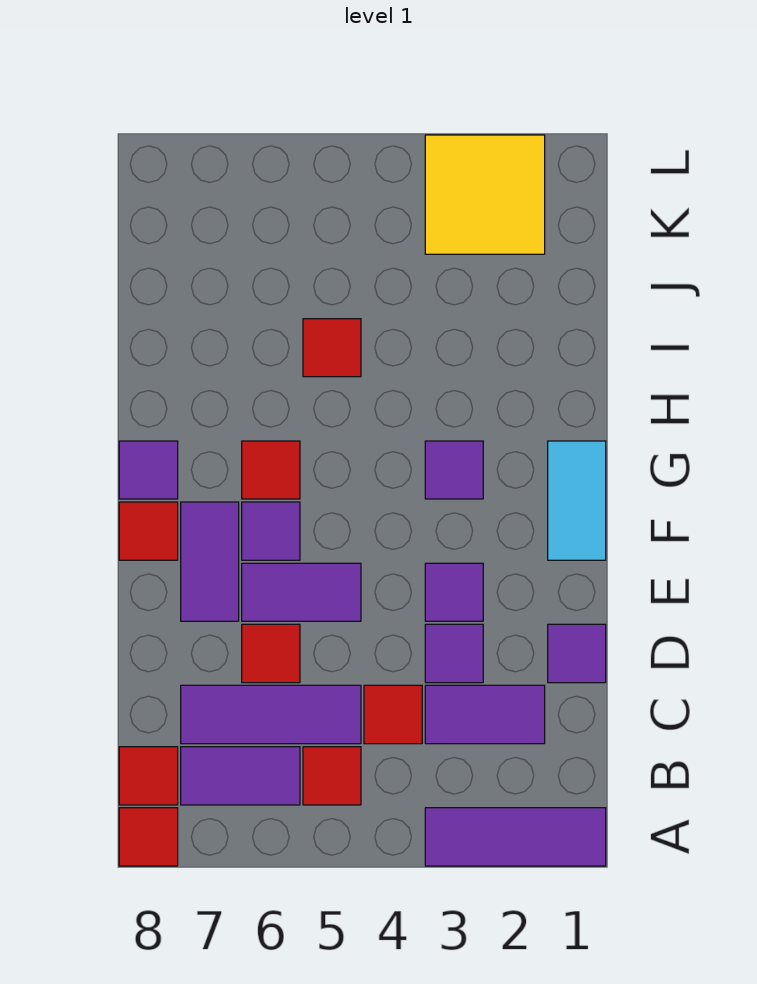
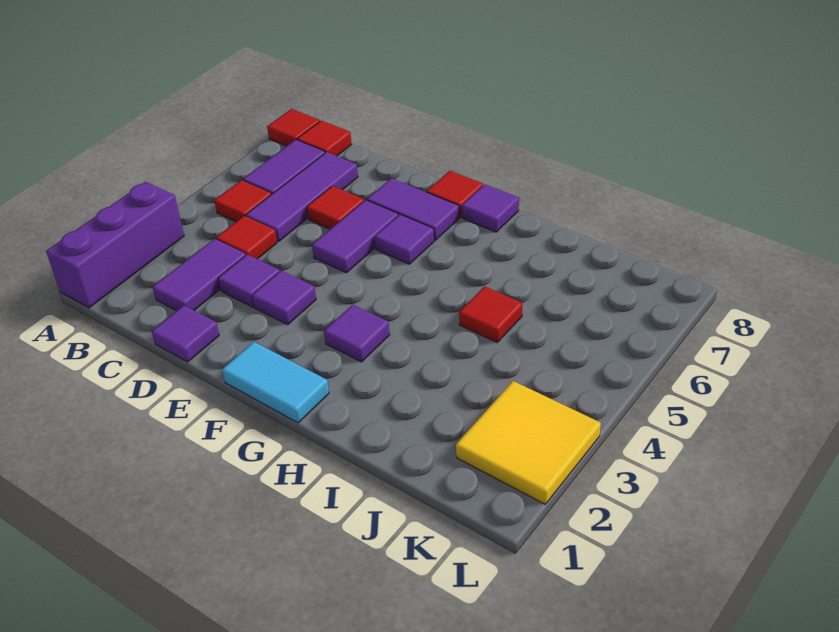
purple 1x3 tile [425,808,606,866] -> purple 1x3 brick [46,182,184,308]
red 1x1 tile [242,441,300,499] -> none

